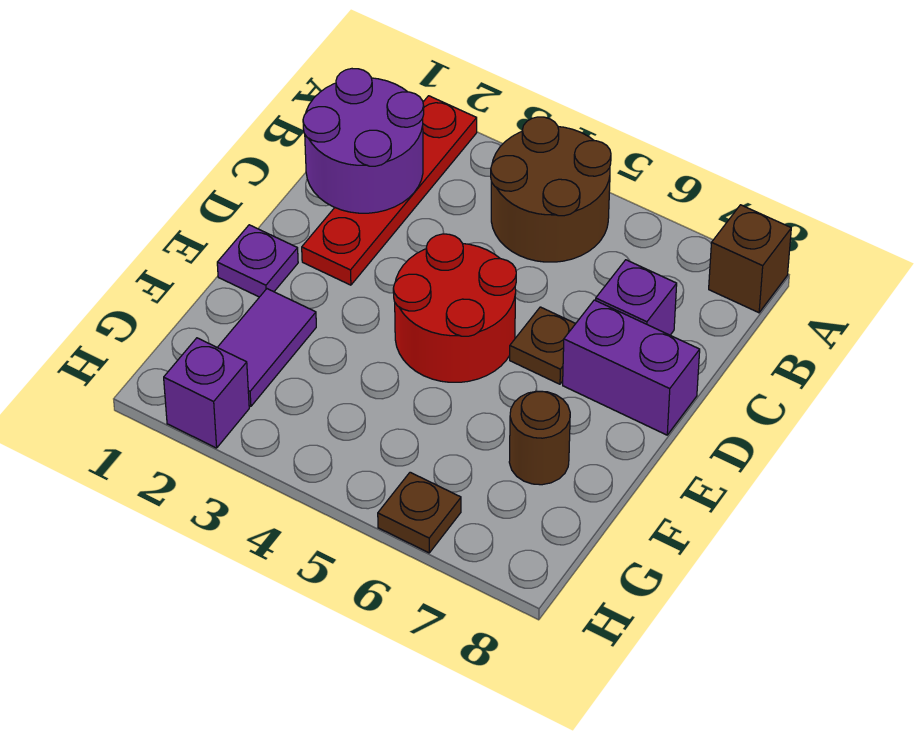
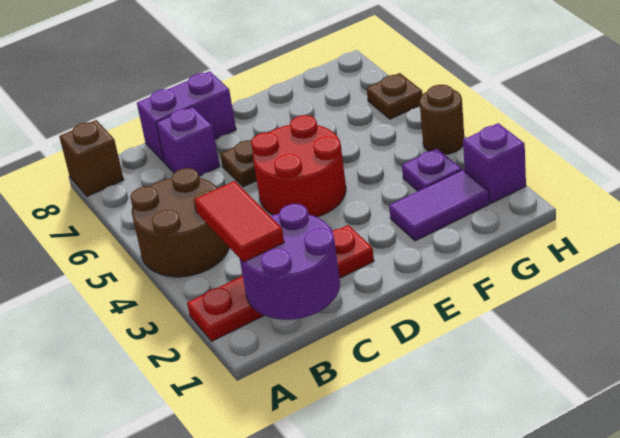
none -> red 1x2 tile [195,181,284,262]
purple 1x2 brick [563,300,700,435] -> purple 1x2 brick turned to [137,71,236,162]
purple 1x1 plate [217,225,298,297] -> purple 1x1 plate moved to [402,148,462,191]
brown 1x1 round brick [509,391,570,485] -> brown 1x1 round brick moved to [420,85,464,154]

